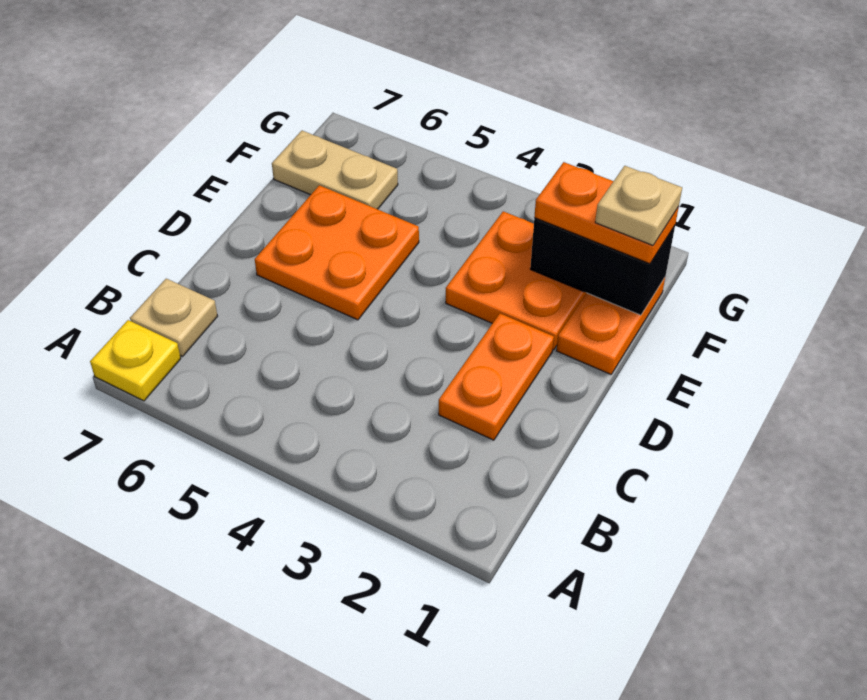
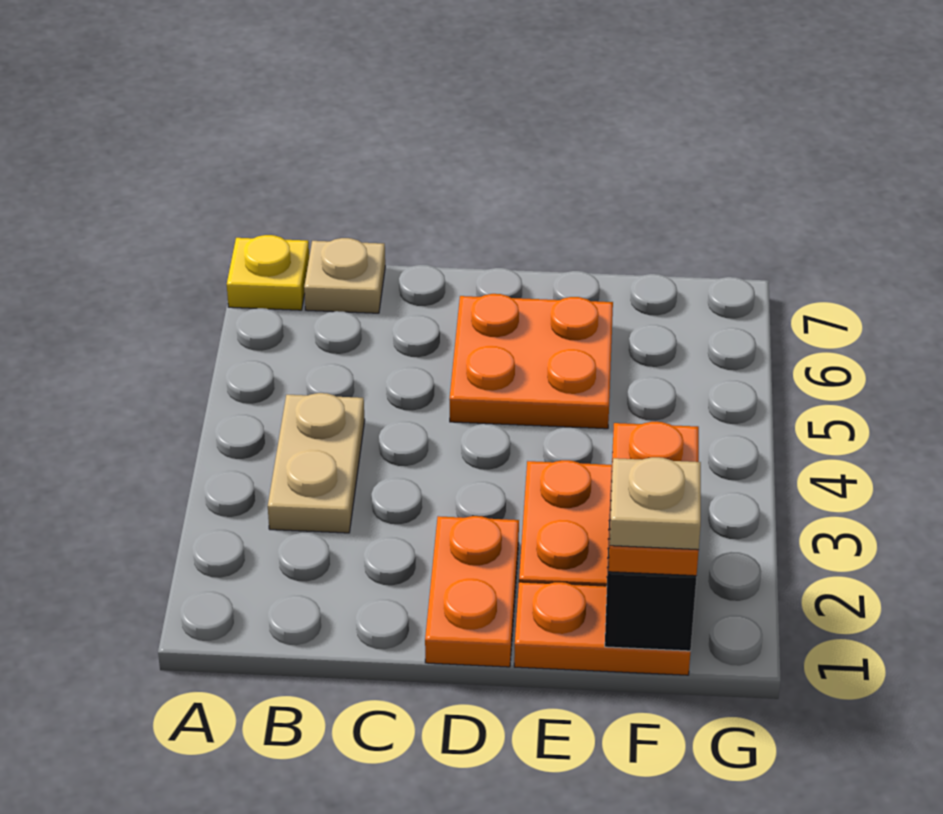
orange 1x2 plate [439,314,554,440] -> orange 1x2 plate turned to [425,516,519,667]
tan 1x2 plate [272,131,398,209] -> tan 1x2 plate moved to [268,393,365,533]

